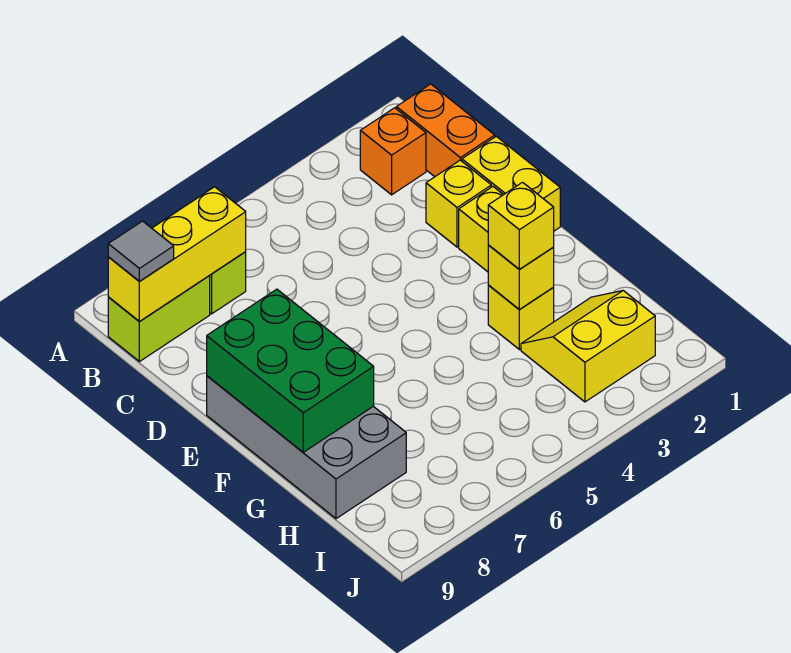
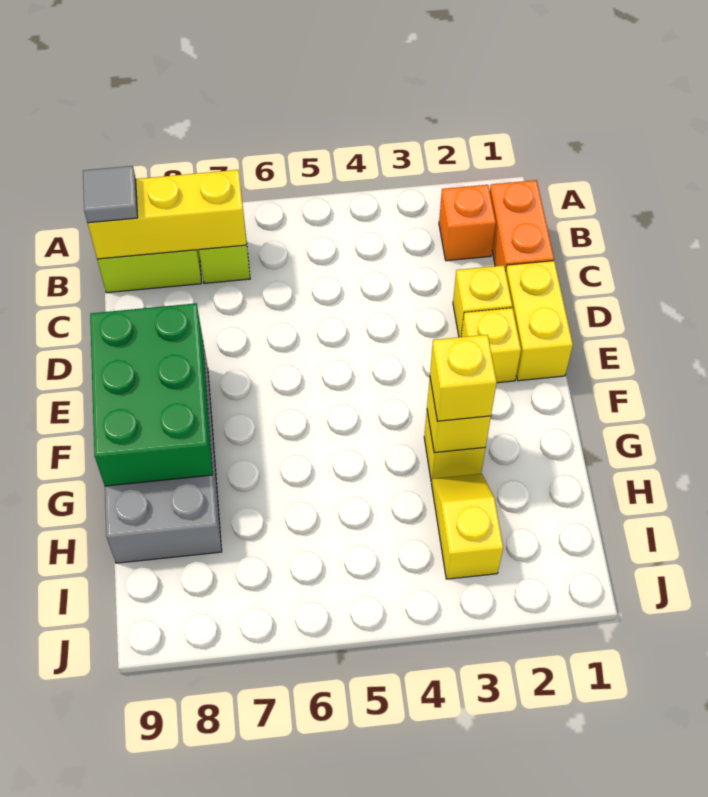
yellow 2x2 slope [521,291,655,402] -> yellow 1x2 slope [431,474,503,579]

